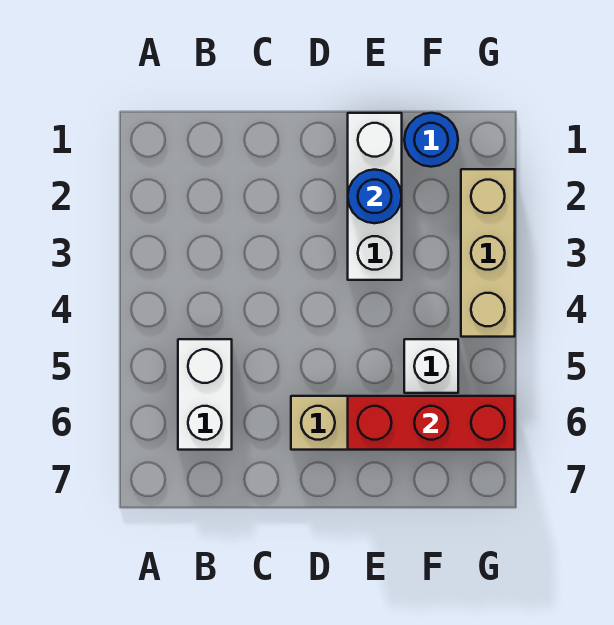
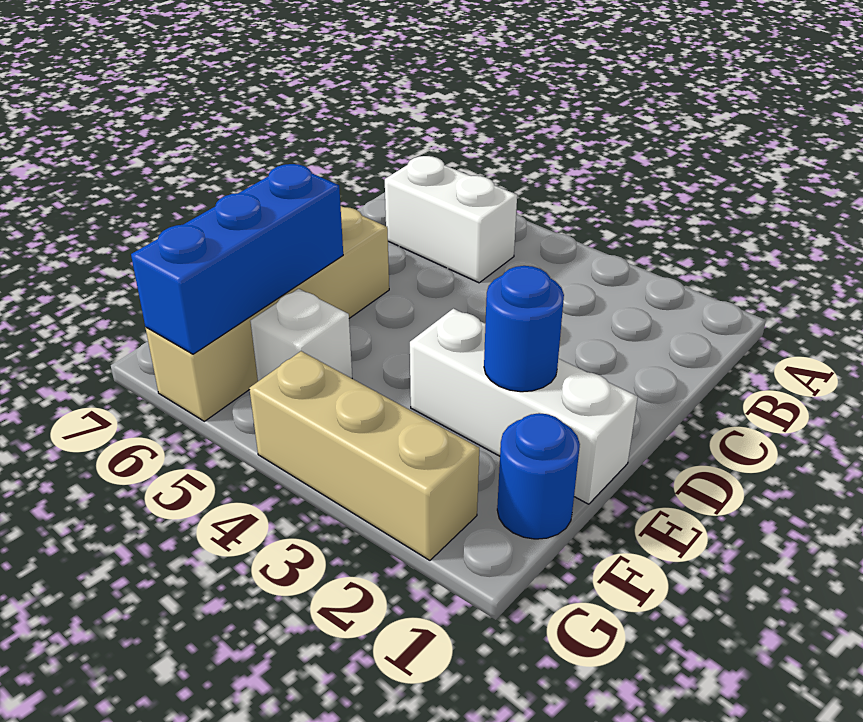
red 1x3 brick [348,396,515,450] -> blue 1x3 brick [131,164,343,354]

